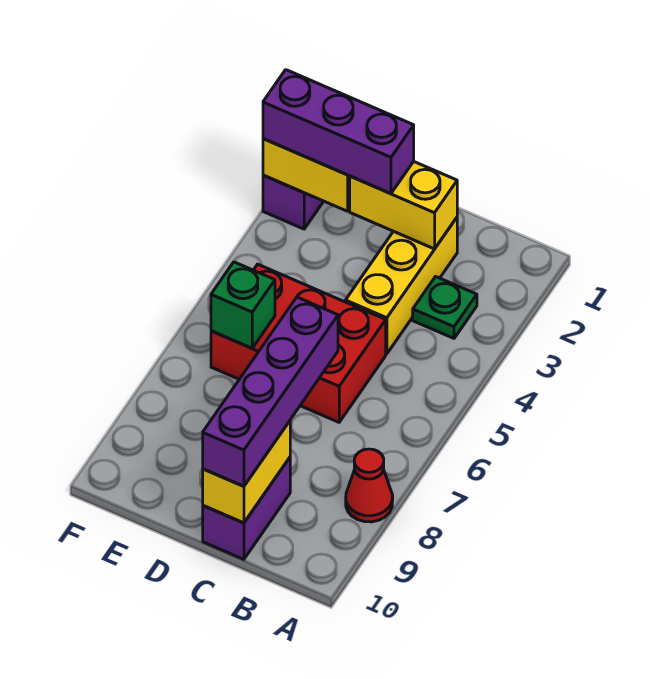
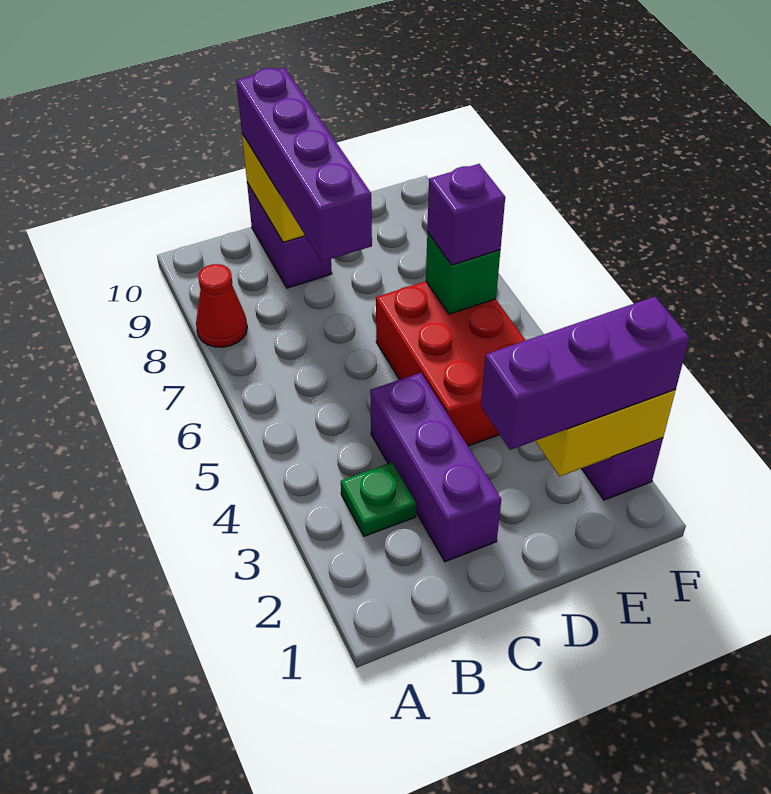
yellow 1x3 brick [346,218,457,354] -> purple 1x3 brick [370,373,501,562]
yellow 1x2 brick [350,162,457,249] -> none
red 2x3 brick [211,264,386,422] -> red 2x3 brick turned to [376,281,526,446]
none -> purple 1x1 brick [427,164,505,265]

